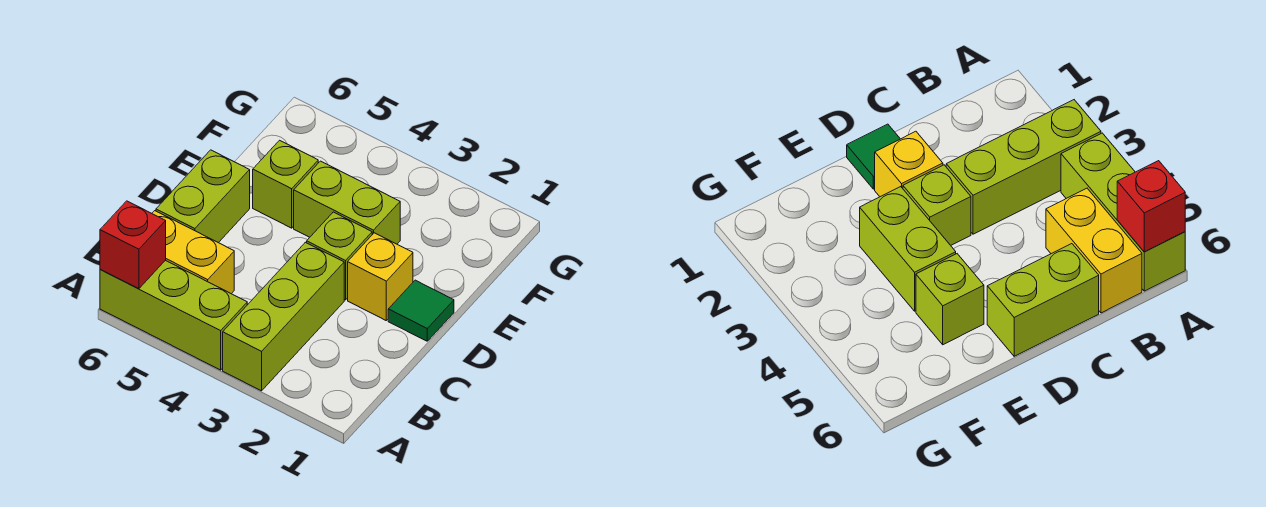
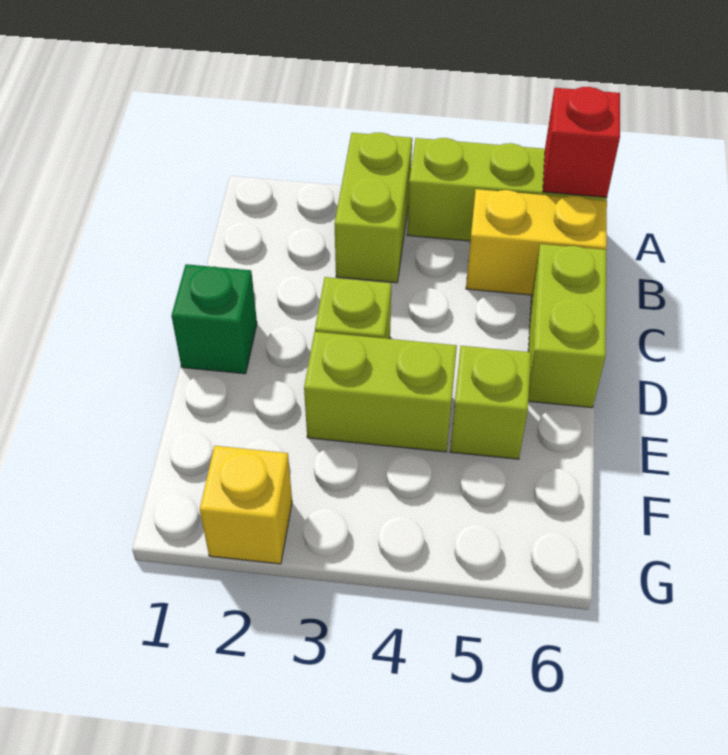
lime 1x3 brick [223,242,344,391] -> lime 1x2 brick [335,133,412,283]
green 1x1 tile [388,280,454,341] -> green 1x1 brick [171,264,257,374]
yellow 1x1 brick [348,233,413,320] -> yellow 1x1 brick moved to [200,446,292,564]

